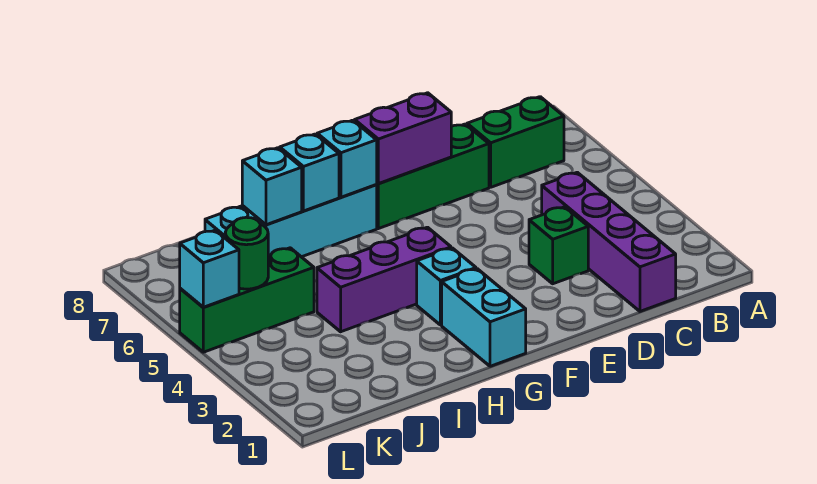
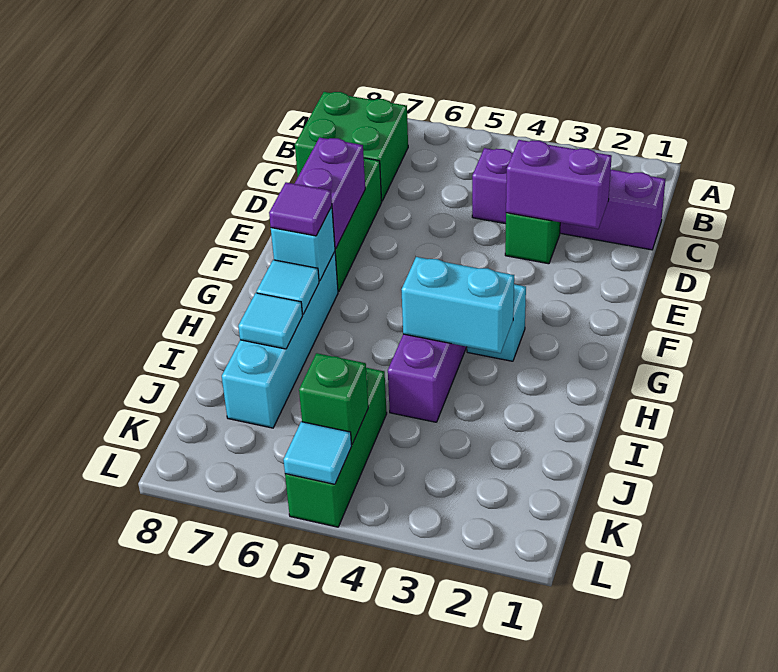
green 1x2 brick [467,97,564,187] -> green 2x2 brick [295,92,408,201]
none -> purple 1x2 brick [506,140,612,229]
cyan 1x2 brick [442,269,526,366] -> cyan 1x2 brick moved to [401,257,514,353]
none -> purple 1x1 tile [269,182,332,236]
cyan 1x1 brick [280,134,339,211] -> cyan 1x1 tile [256,260,319,314]
cyan 1x1 brick [242,148,302,225] -> cyan 1x1 tile [238,293,303,349]
green 1x1 round brick [225,217,268,289] -> green 1x1 brick [299,353,368,444]
cyan 1x1 brick [180,230,239,307] -> cyan 1x1 tile [283,422,352,484]

